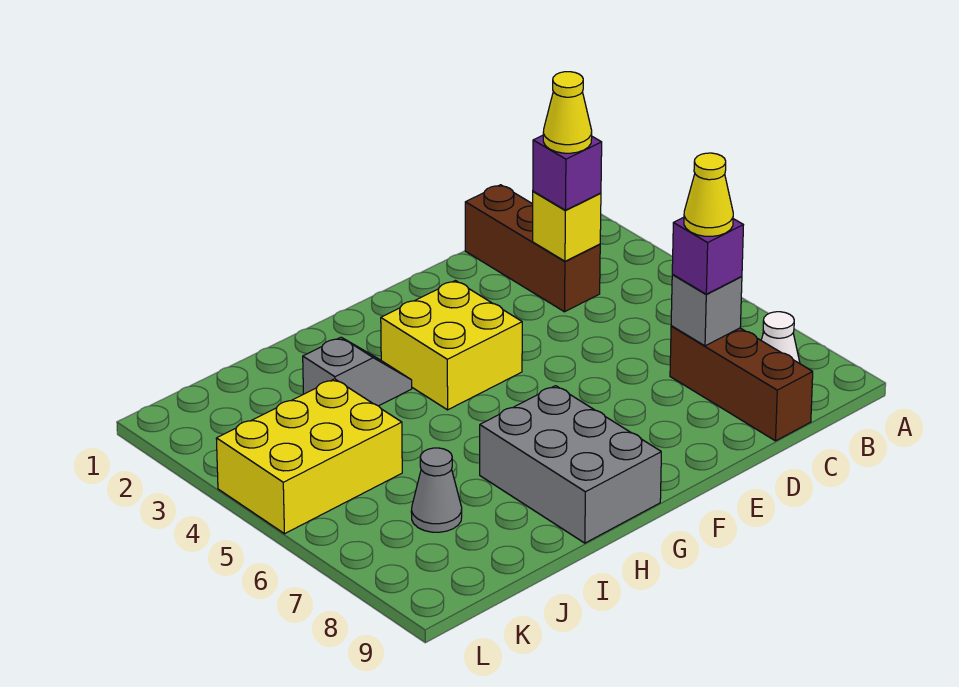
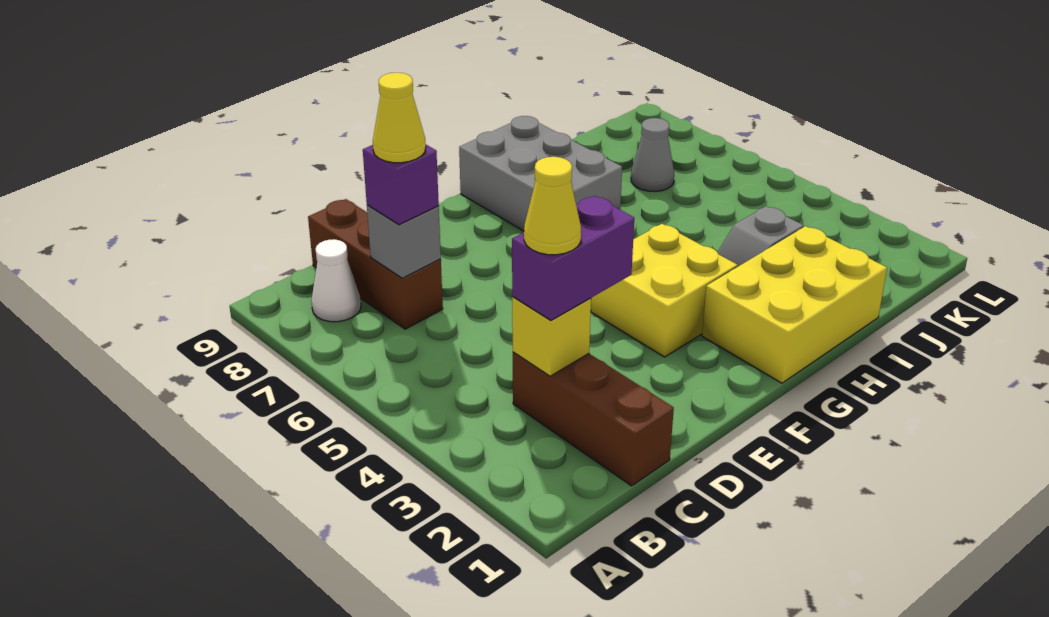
purple 1x1 brick [533,135,602,210] -> purple 1x2 brick [512,196,634,320]
yellow 2x3 brick [216,379,402,534] -> yellow 2x3 brick moved to [702,226,887,383]

